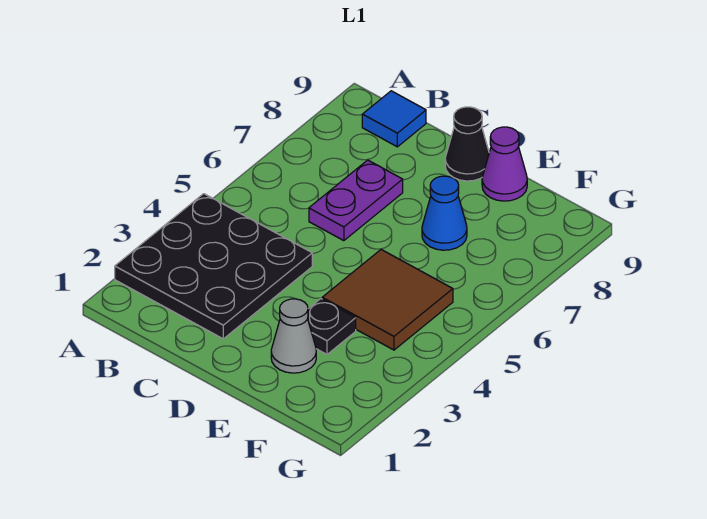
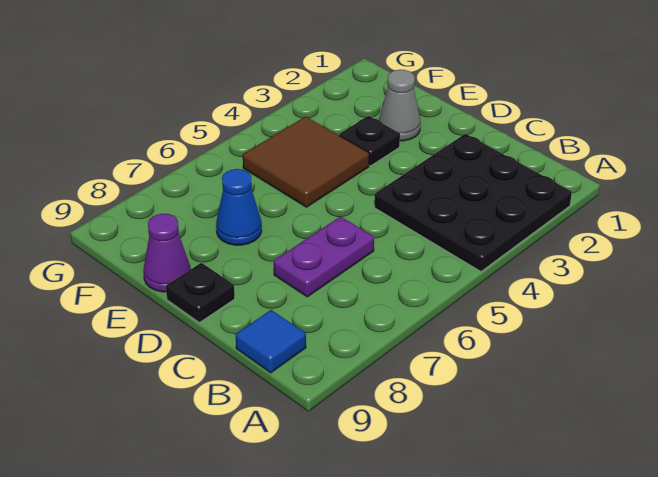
black 1x1 cone [445,107,489,181] -> black 1x1 plate [166,263,235,322]

